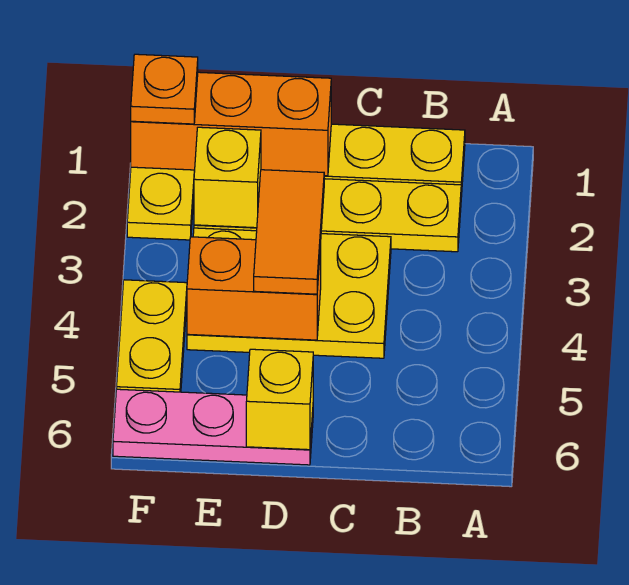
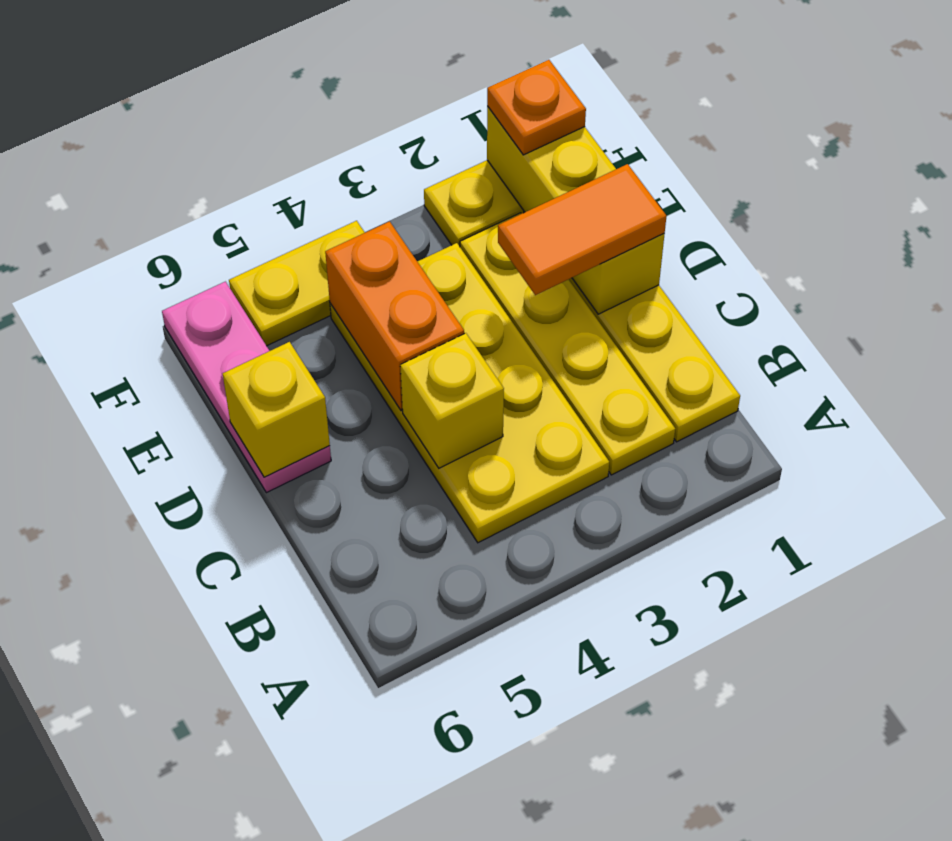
yellow 2x3 plate [187,228,391,358] -> yellow 2x4 plate [330,243,609,543]
orange 1x3 brick [131,72,331,176] -> yellow 1x3 brick [487,106,664,314]
orange 1x2 tile [254,170,324,294] -> orange 1x2 tile moved to [498,164,666,295]
yellow 1x1 brick [194,127,261,228] -> yellow 1x1 brick moved to [400,333,504,468]

